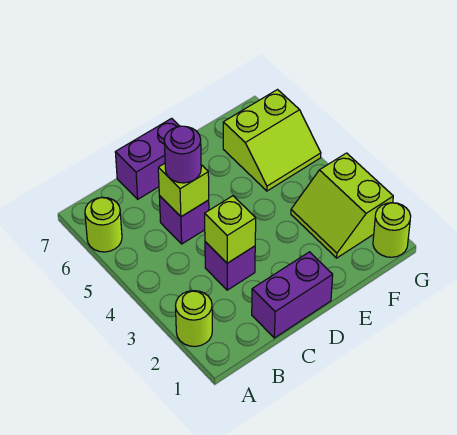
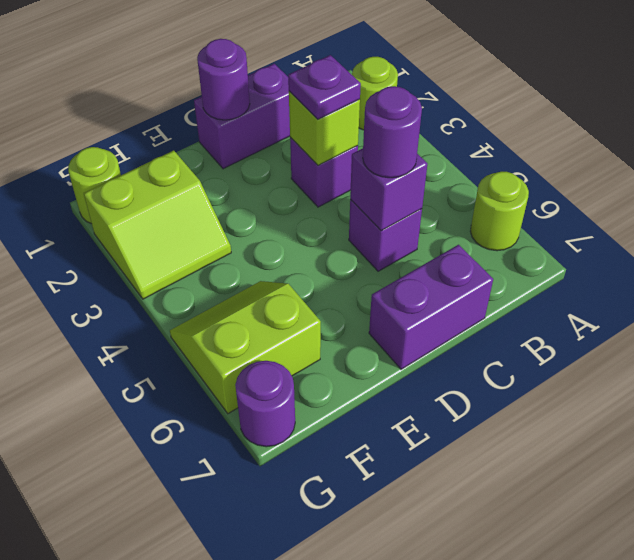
none -> purple 1x1 plate [288,55,361,119]
lime 1x1 brick [158,163,209,217] -> purple 1x1 brick [350,148,427,231]
none -> purple 1x1 round brick [197,39,250,120]
lime 2x2 slope [291,153,393,258] -> lime 2x2 slope turned to [84,150,231,299]
none -> purple 1x1 round brick [235,361,295,447]

